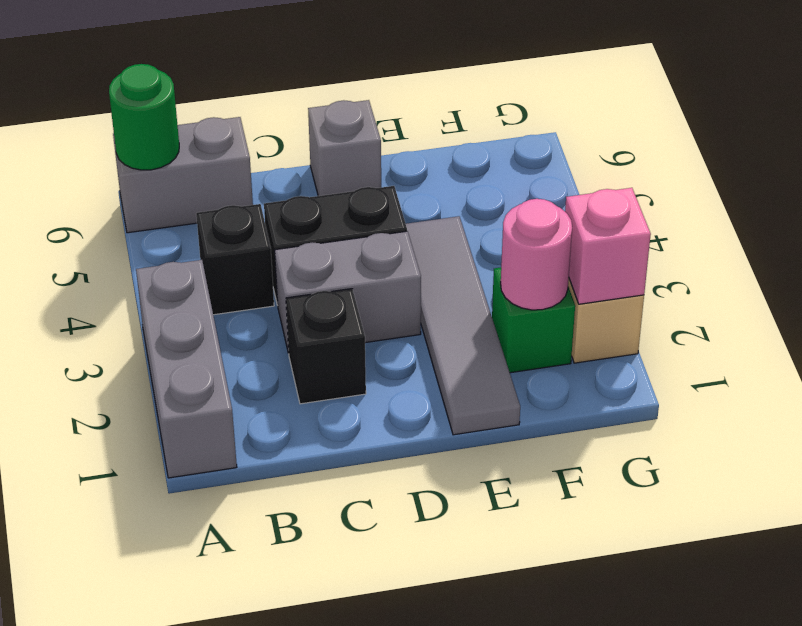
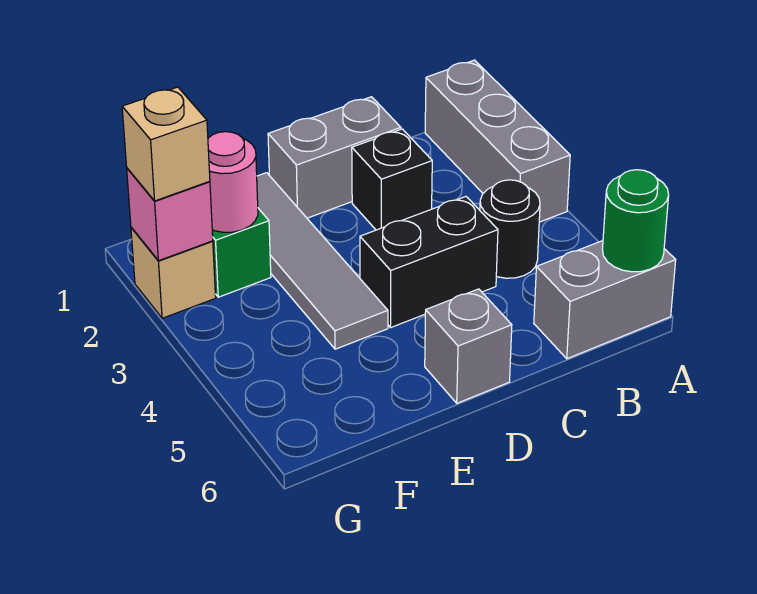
black 1x1 brick [196,204,274,315] -> black 1x1 round brick [480,180,540,278]
grey 1x2 brick [275,231,421,353] -> grey 1x2 brick moved to [268,97,401,218]
none -> tan 1x1 brick [122,87,210,201]

